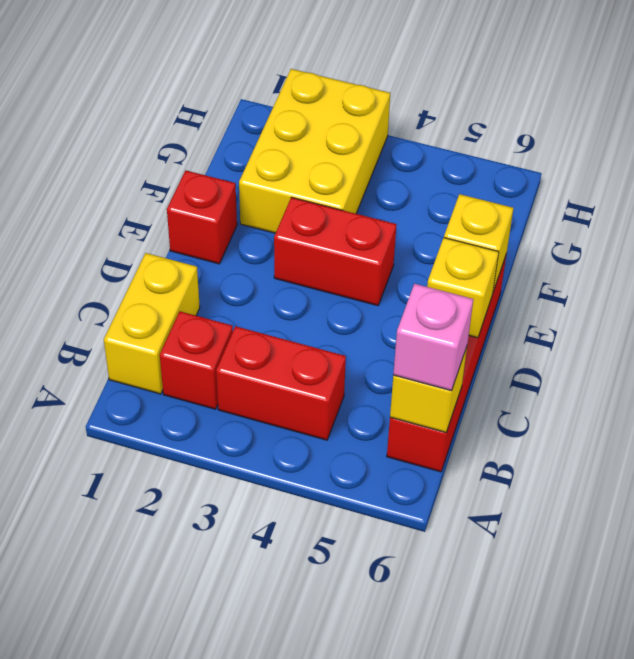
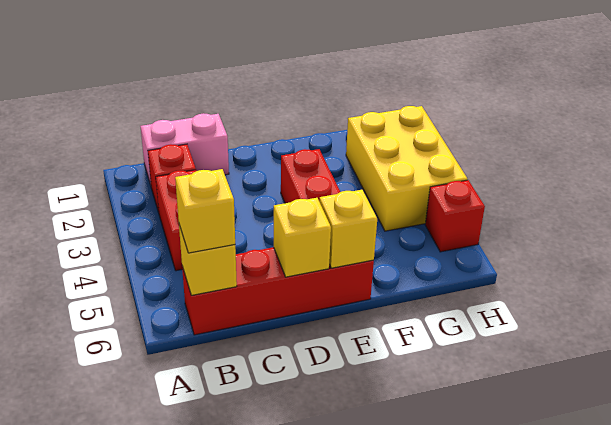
yellow 1x2 brick [104,253,200,394] -> pink 1x2 brick [141,113,229,185]
pink 1x1 brick [393,284,473,391] -> yellow 1x1 brick [175,169,235,253]
red 1x1 brick [167,171,237,264] -> red 1x1 brick moved to [425,180,485,252]
yellow 2x3 brick [239,69,390,233] -> yellow 2x3 brick turned to [346,106,467,231]

